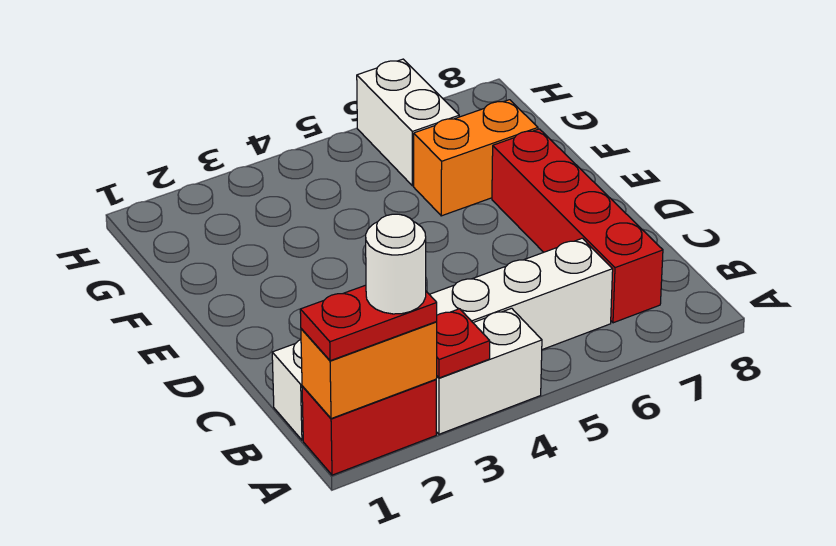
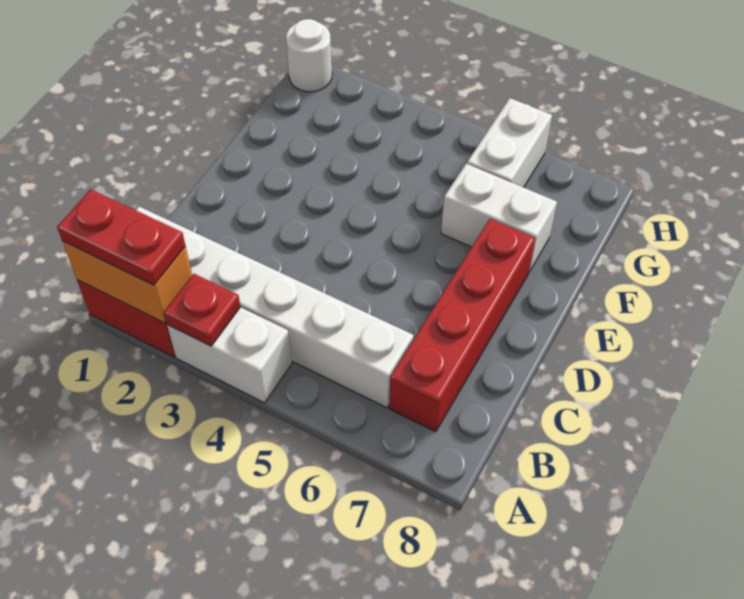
white 1x1 round brick [366,214,426,314] -> white 1x1 round brick moved to [286,19,332,92]
orange 1x2 brick [414,100,538,216] -> white 1x2 brick [441,164,557,272]

